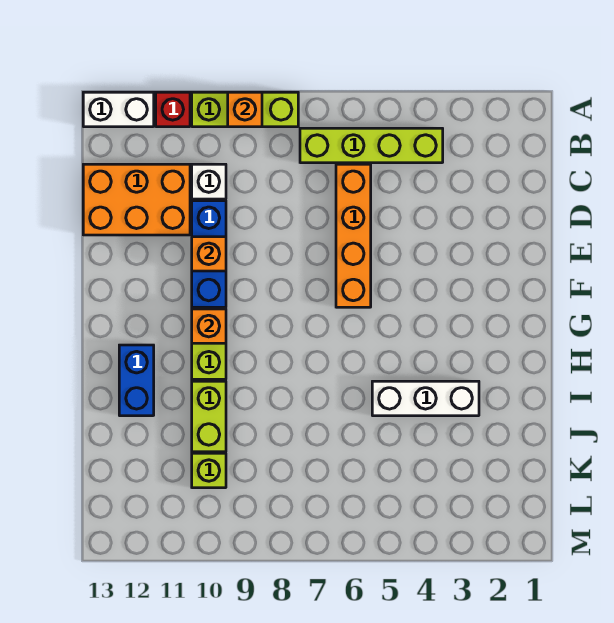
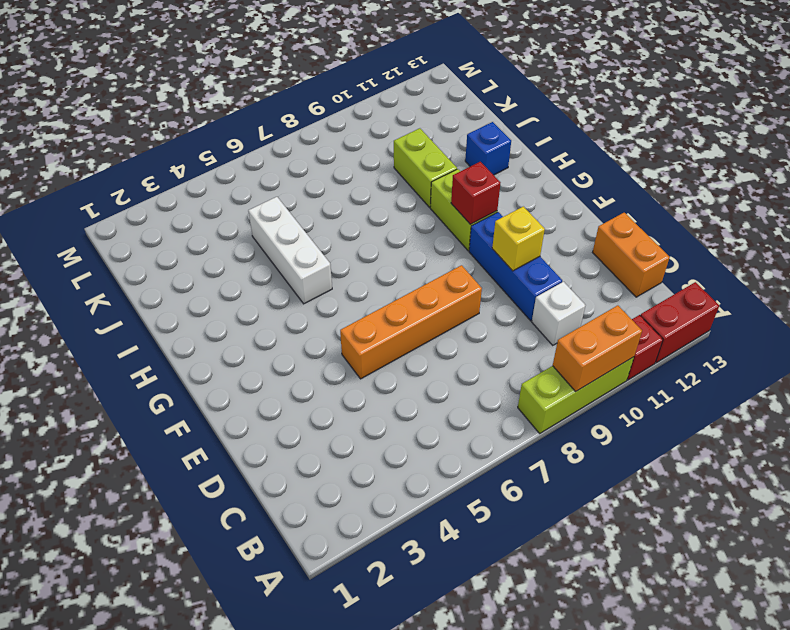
orange 1x1 brick [228,92,262,127] -> orange 1x2 brick [553,305,642,391]
white 1x2 brick [83,92,154,127] -> red 1x2 brick [640,282,719,363]
lime 1x4 brick [300,128,443,163] -> none
orange 1x4 brick [336,164,371,307] -> orange 1x4 brick turned to [340,265,482,379]
orange 2x3 brick [83,164,190,235] -> orange 1x2 brick [593,213,670,297]
orange 1x1 brick [192,237,226,271] -> yellow 1x1 brick [492,206,545,271]
orange 1x1 brick [192,309,226,343] -> red 1x1 brick [451,162,500,224]
blue 1x2 brick [119,345,154,416] -> blue 1x1 brick [465,122,511,175]
white 1x3 brick [372,381,479,416] -> white 1x3 brick turned to [248,197,332,304]
lime 1x1 brick [192,453,226,488] -> none

